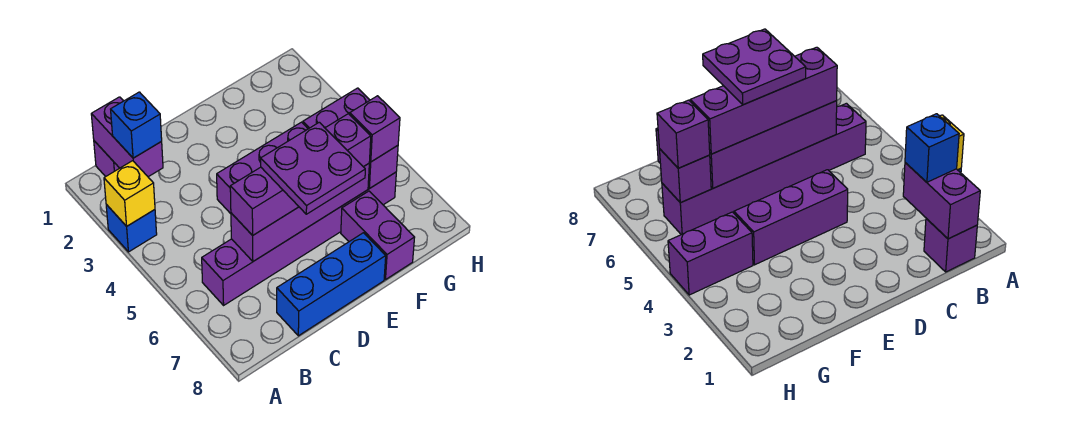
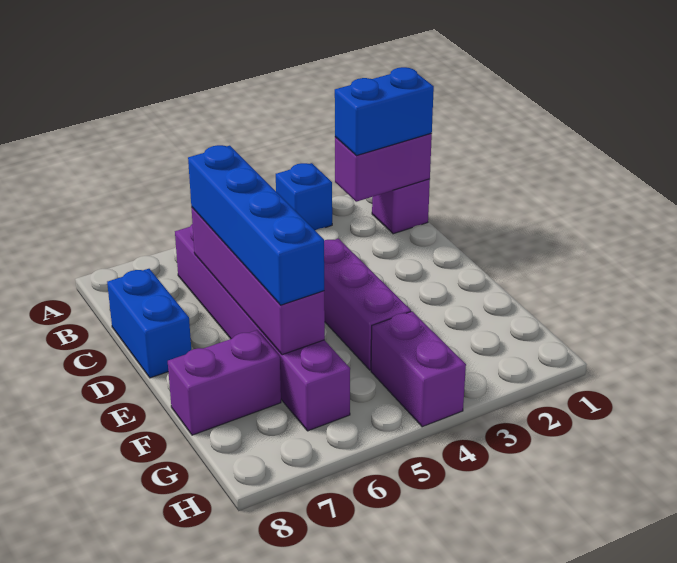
yellow 1x1 brick [104,161,155,226] -> none
blue 1x1 brick [111,92,162,158] -> blue 1x2 brick [335,67,434,156]
purple 1x4 brick [230,114,371,235] -> blue 1x4 brick [188,145,324,305]
blue 1x3 brick [277,233,386,336] -> blue 1x2 brick [107,269,191,378]
purple 2x2 plate [261,122,365,214] -> none
purple 1x1 brick [368,146,398,189] -> none
purple 1x1 brick [350,96,400,162] -> none

